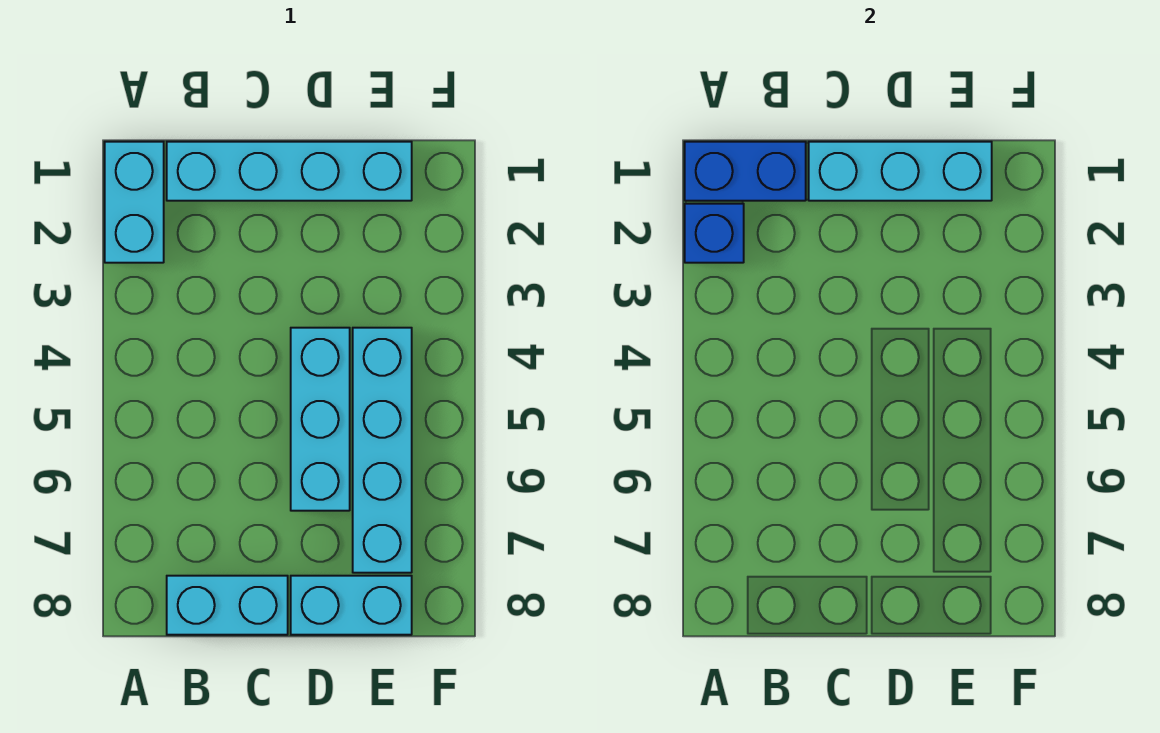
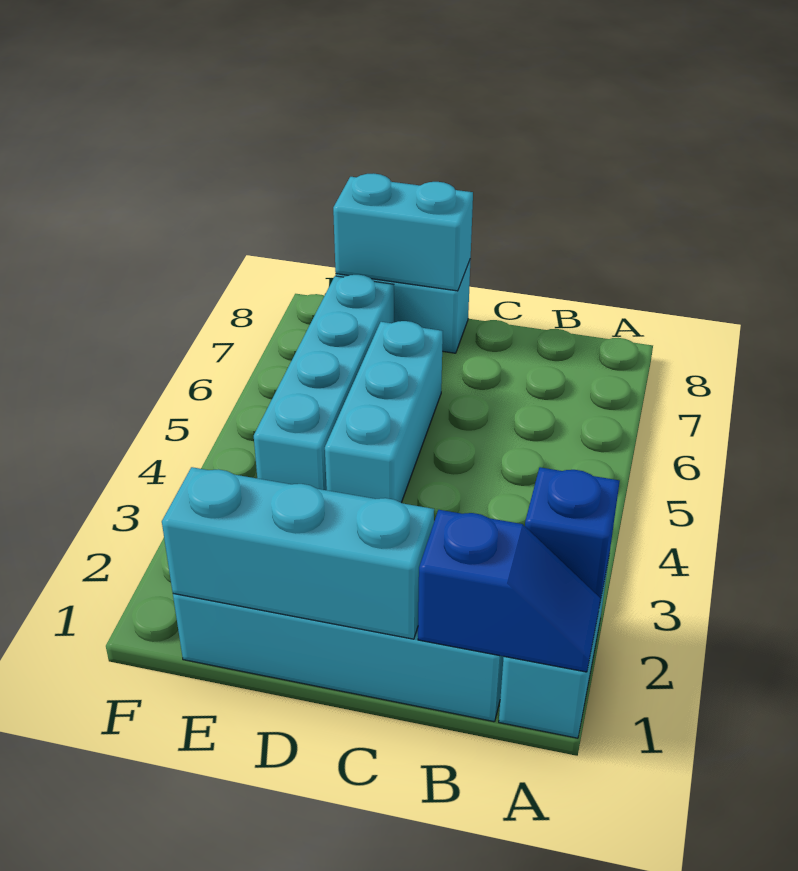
blue 1x2 brick [685,142,806,201] -> blue 1x2 slope [418,510,600,672]
cyan 1x2 brick [167,576,288,635] -> cyan 1x2 brick moved to [333,173,473,291]

